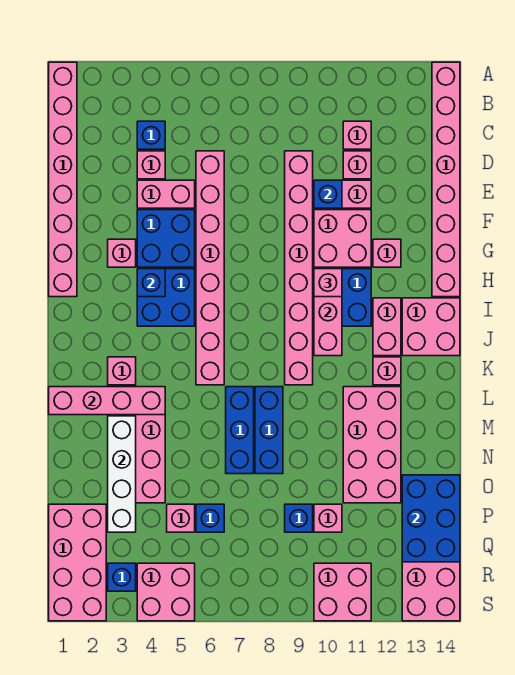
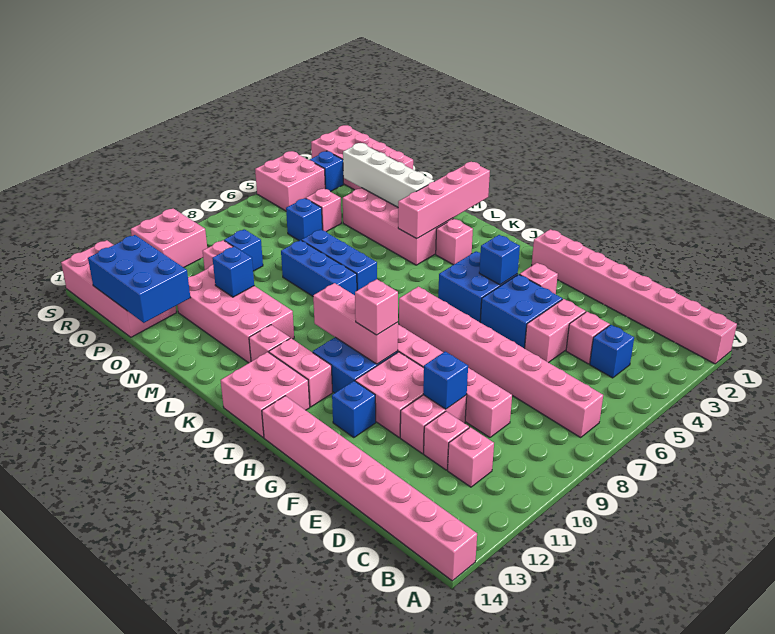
pink 1x8 brick [196,151,224,385] -> pink 1x8 brick moved to [399,287,603,437]
pink 1x1 brick [373,239,401,267] -> blue 1x1 brick [332,381,376,438]
none -> blue 1x1 brick [212,247,254,297]

